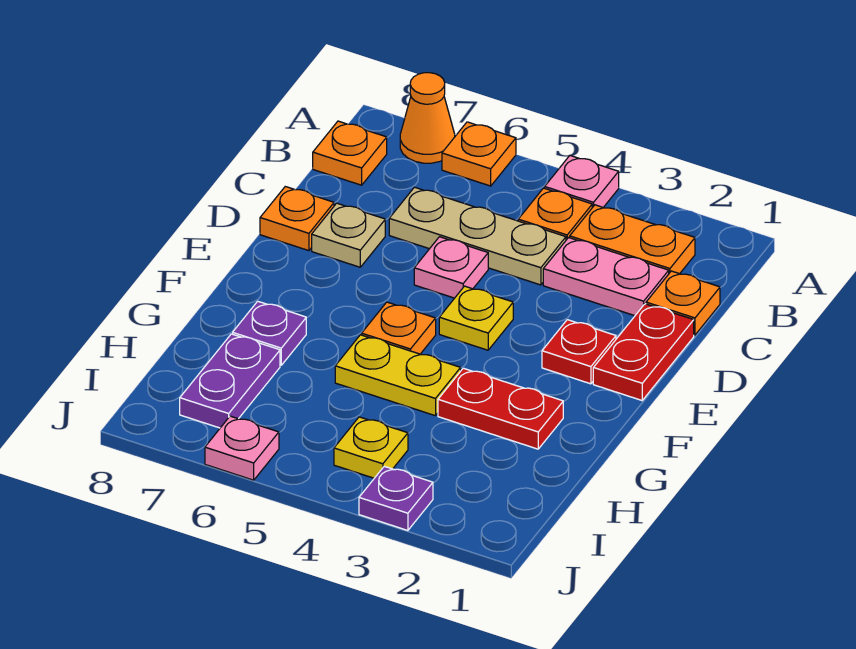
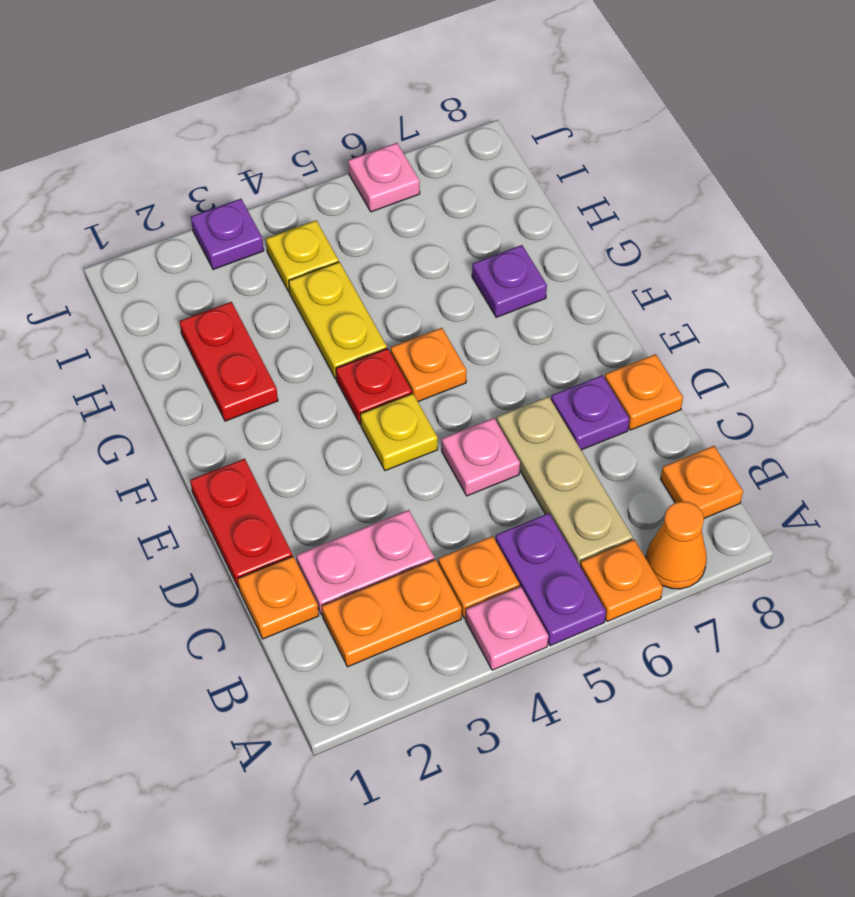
tan 1x3 plate [389,187,566,285] -> tan 1x3 plate turned to [497,396,633,565]
tan 1x1 plate [312,203,385,267] -> purple 1x1 plate [551,375,629,450]
red 1x1 plate [542,320,616,384] -> red 1x1 plate moved to [336,348,412,424]
red 1x2 plate [438,368,563,449] -> red 1x2 plate turned to [180,302,278,421]
yellow 1x2 plate [335,335,461,416] -> yellow 1x2 plate turned to [289,262,387,379]
purple 1x2 plate [180,334,280,428] -> purple 1x2 plate moved to [495,513,606,646]

